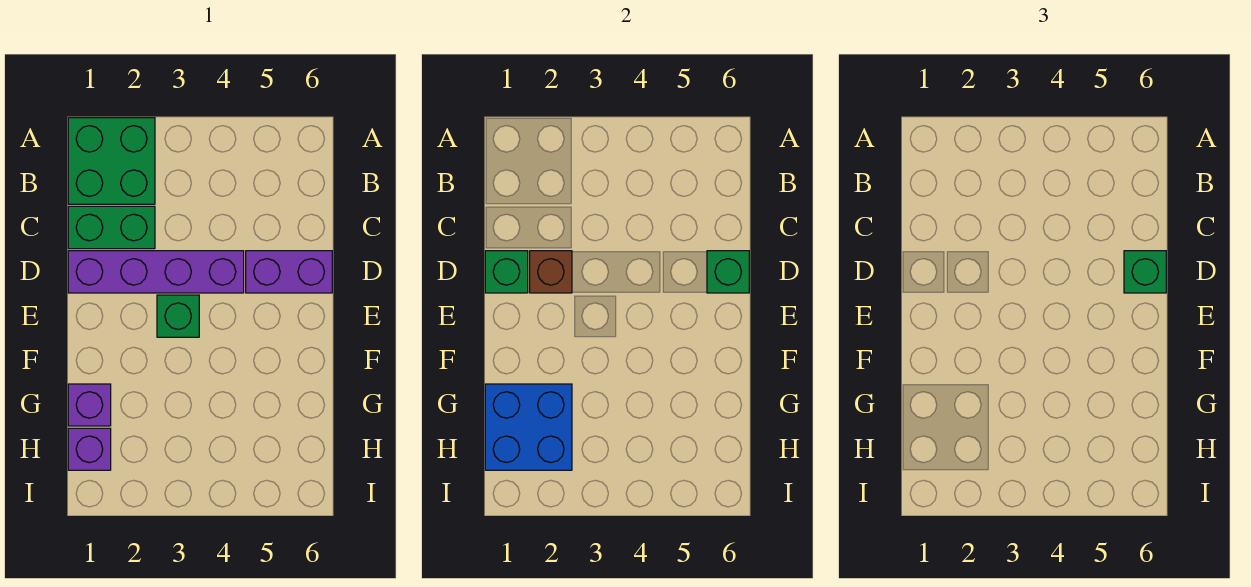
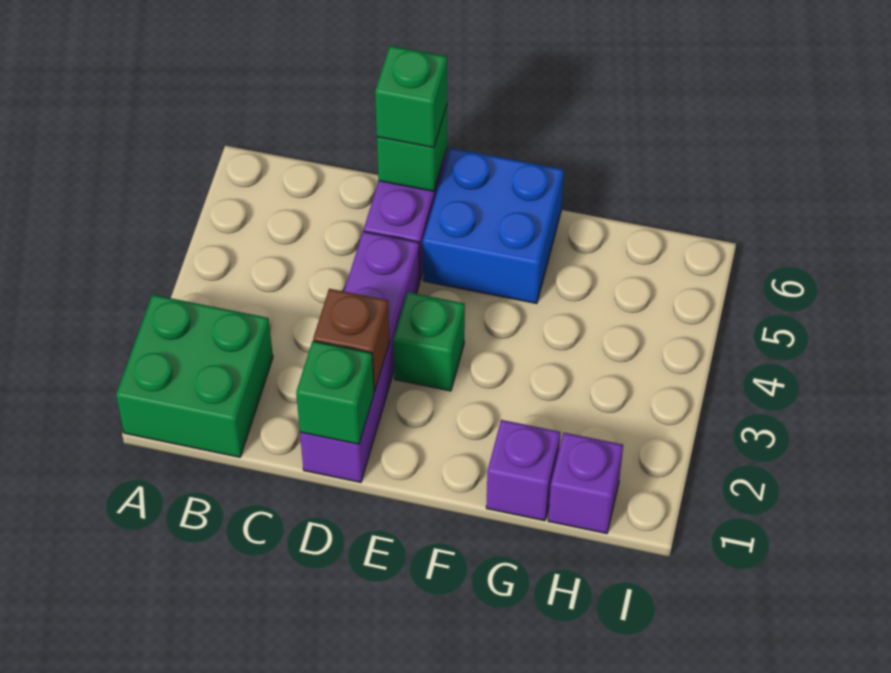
green 1x2 brick [68,206,155,249] -> none
blue 2x2 brick [485,384,572,470] -> blue 2x2 brick moved to [423,148,564,304]

